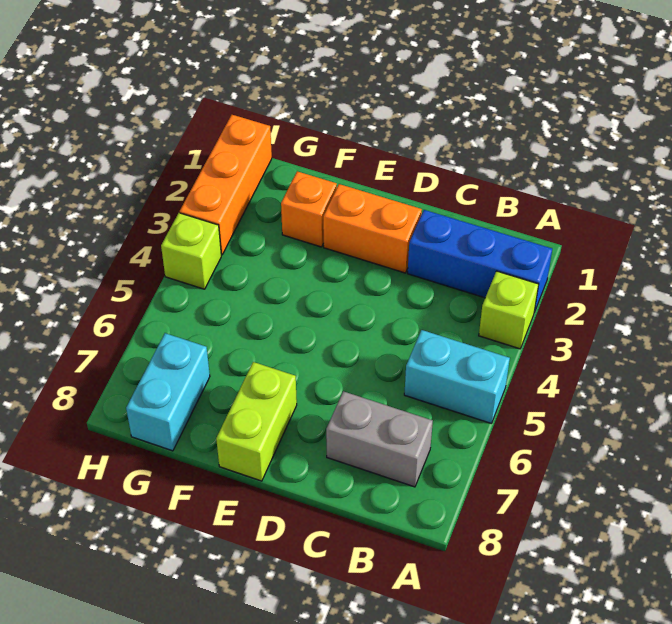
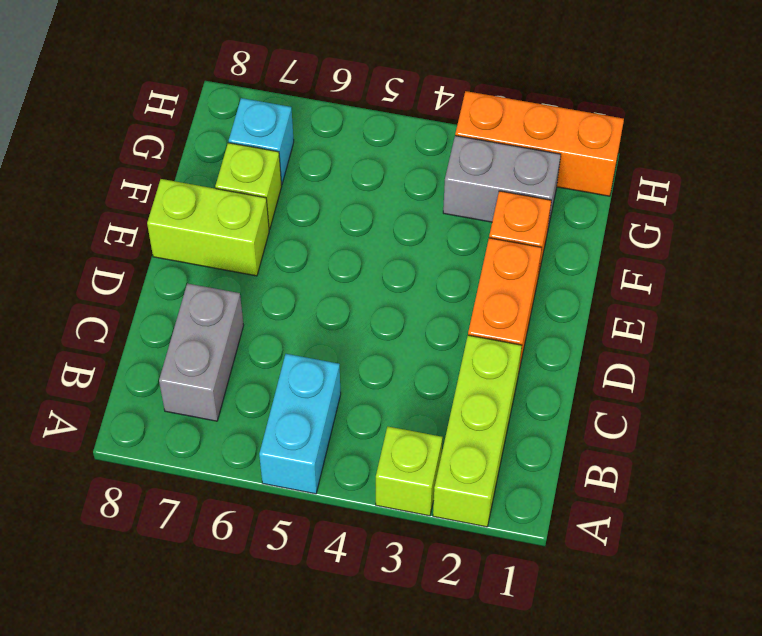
blue 1x3 brick [408,210,552,313] -> lime 1x3 brick [433,335,522,527]
none -> grey 1x2 brick [443,136,561,227]
cyan 1x2 brick [126,333,210,451] -> cyan 1x1 brick [229,98,294,184]
lime 1x1 brick [161,213,221,289] -> lime 1x1 brick moved to [215,143,282,230]

